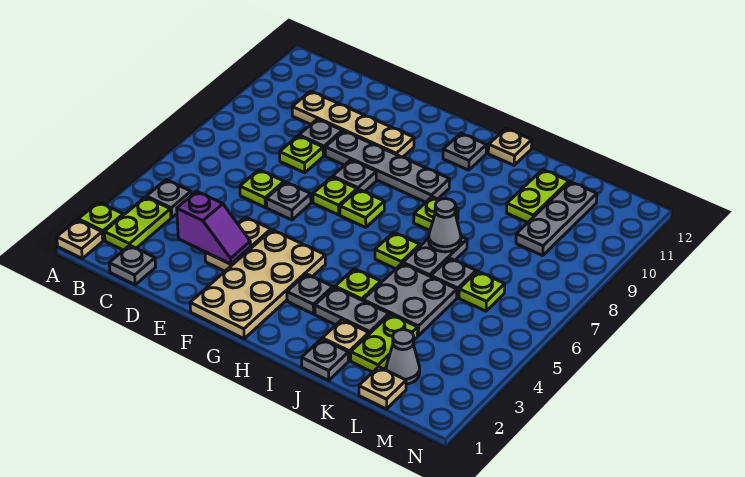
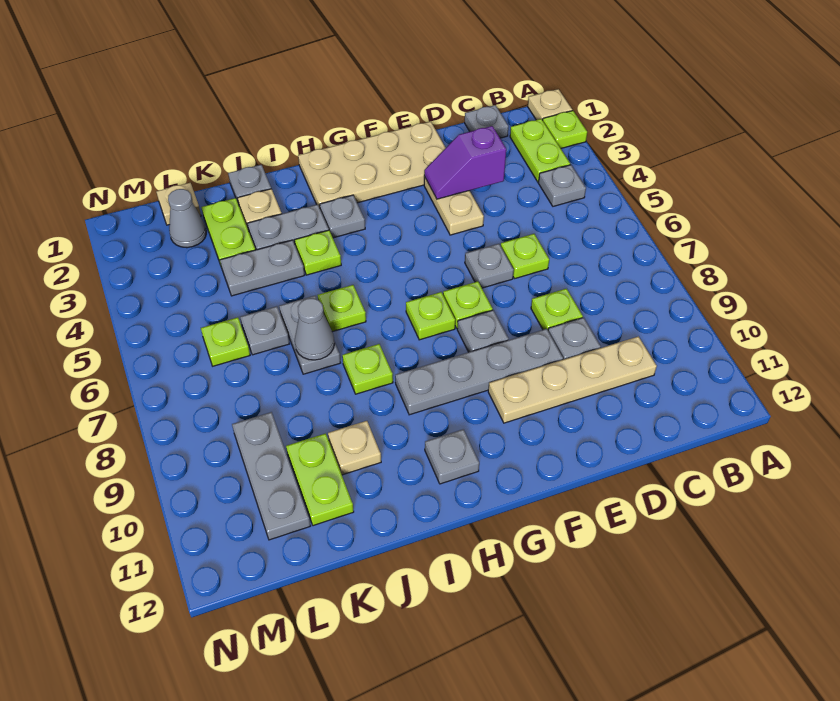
tan 2x4 plate [190,230,325,339] -> tan 2x4 plate turned to [298,122,445,208]
tan 1x1 plate [488,129,532,165] -> tan 1x1 plate moved to [328,421,381,475]
grey 2x2 plate [363,264,457,336] -> grey 1x2 plate [220,240,305,296]

